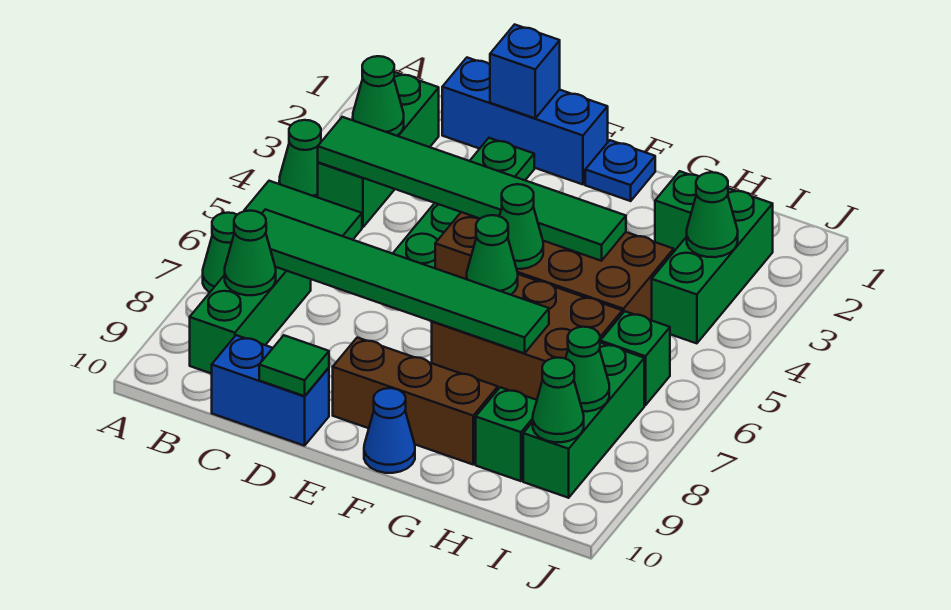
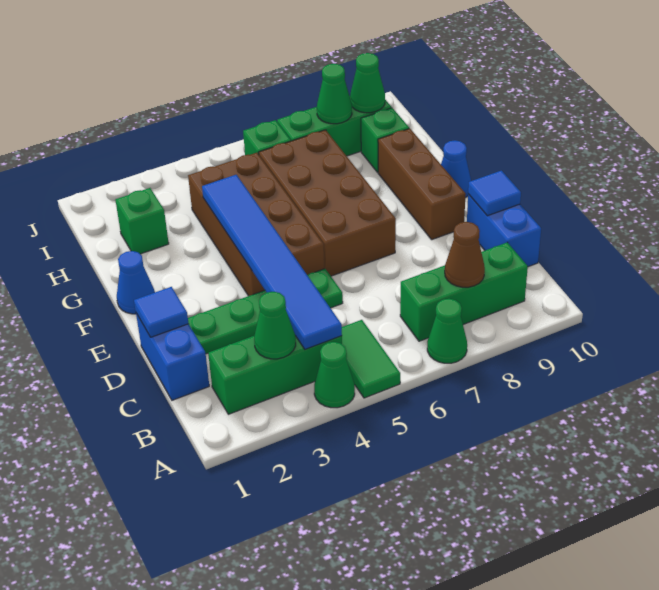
green 1x6 tile [318,117,626,261] -> blue 1x6 tile [202,175,342,349]
green 1x6 tile [262,209,549,353] -> none
green 1x1 cone [225,211,276,295] -> brown 1x1 cone [445,222,485,287]
blue 1x3 brick [442,58,608,184] -> blue 1x2 brick [136,313,209,400]
blue 1x1 brick [490,24,560,118] -> blue 1x1 tile [134,287,189,337]
green 1x1 tile [259,335,329,396] -> blue 1x1 tile [468,171,521,216]
blue 1x1 plate [585,140,655,201] -> blue 1x1 cone [117,251,155,314]
green 1x1 cone [499,184,543,269] -> none
brown 2x3 brick [432,274,622,400] -> brown 2x4 brick [259,130,396,276]
green 1x1 cone [467,215,518,295] -> none
green 1x3 brick [652,188,773,343] -> none
green 1x1 cone [687,172,738,257] -> none

